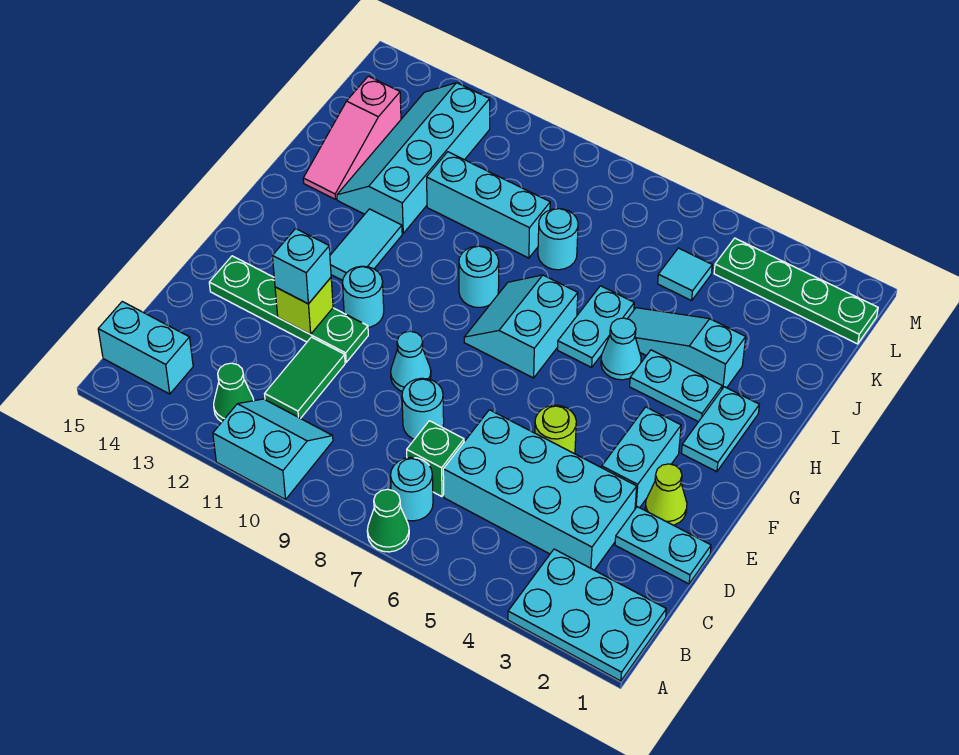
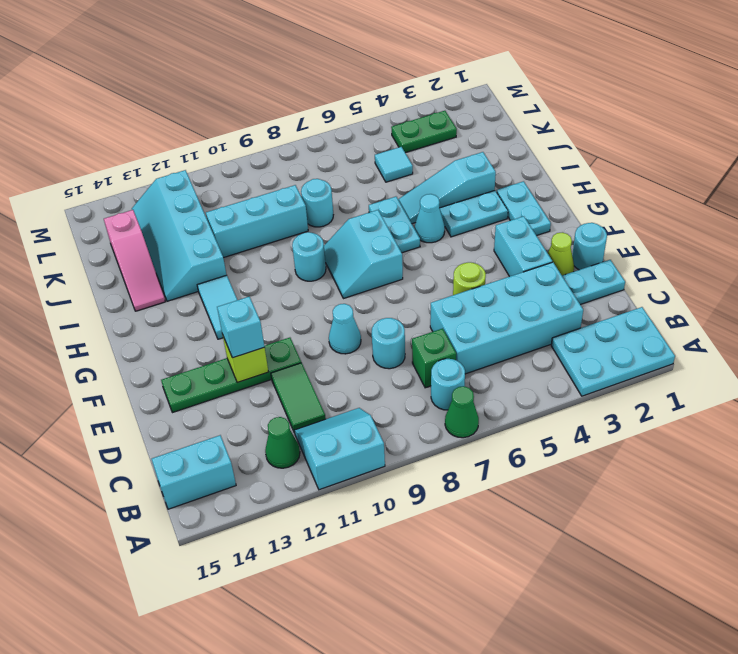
cyan 1x1 round brick [343,266,384,327] -> cyan 1x1 round brick moved to [572,223,607,270]
green 1x4 plate [714,238,878,344] -> green 1x2 plate [391,111,457,153]

